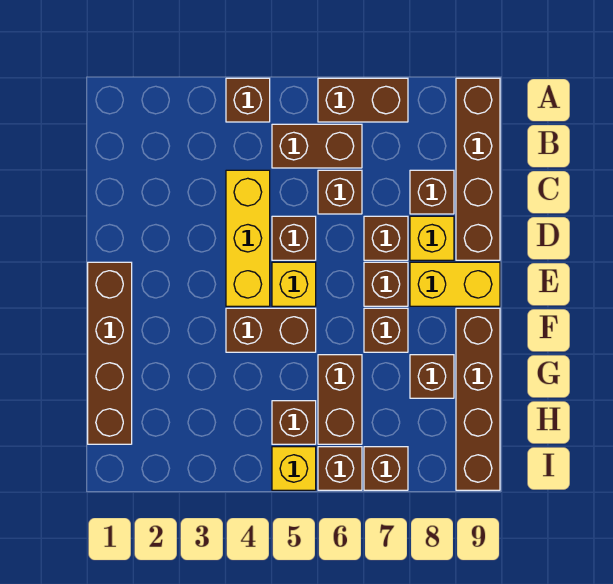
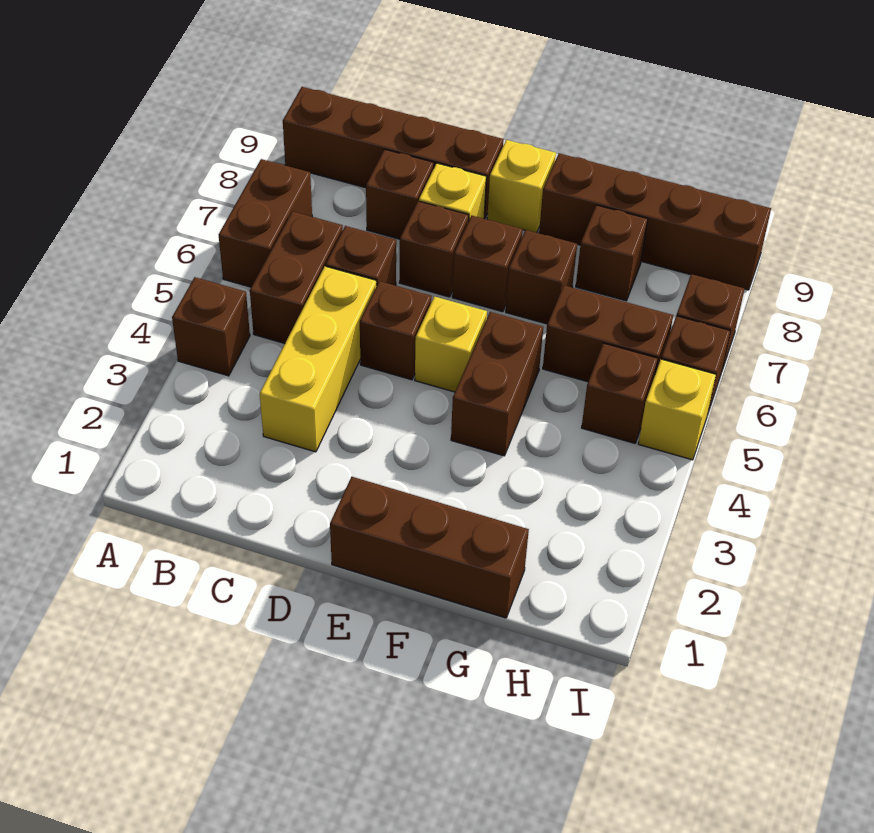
yellow 1x3 brick [226,170,270,306] -> yellow 1x3 brick turned to [260,266,377,452]
brown 1x4 brick [88,262,132,444] -> brown 1x3 brick [330,477,529,618]
yellow 1x2 brick [410,262,500,306] -> yellow 1x1 brick [487,140,556,233]

